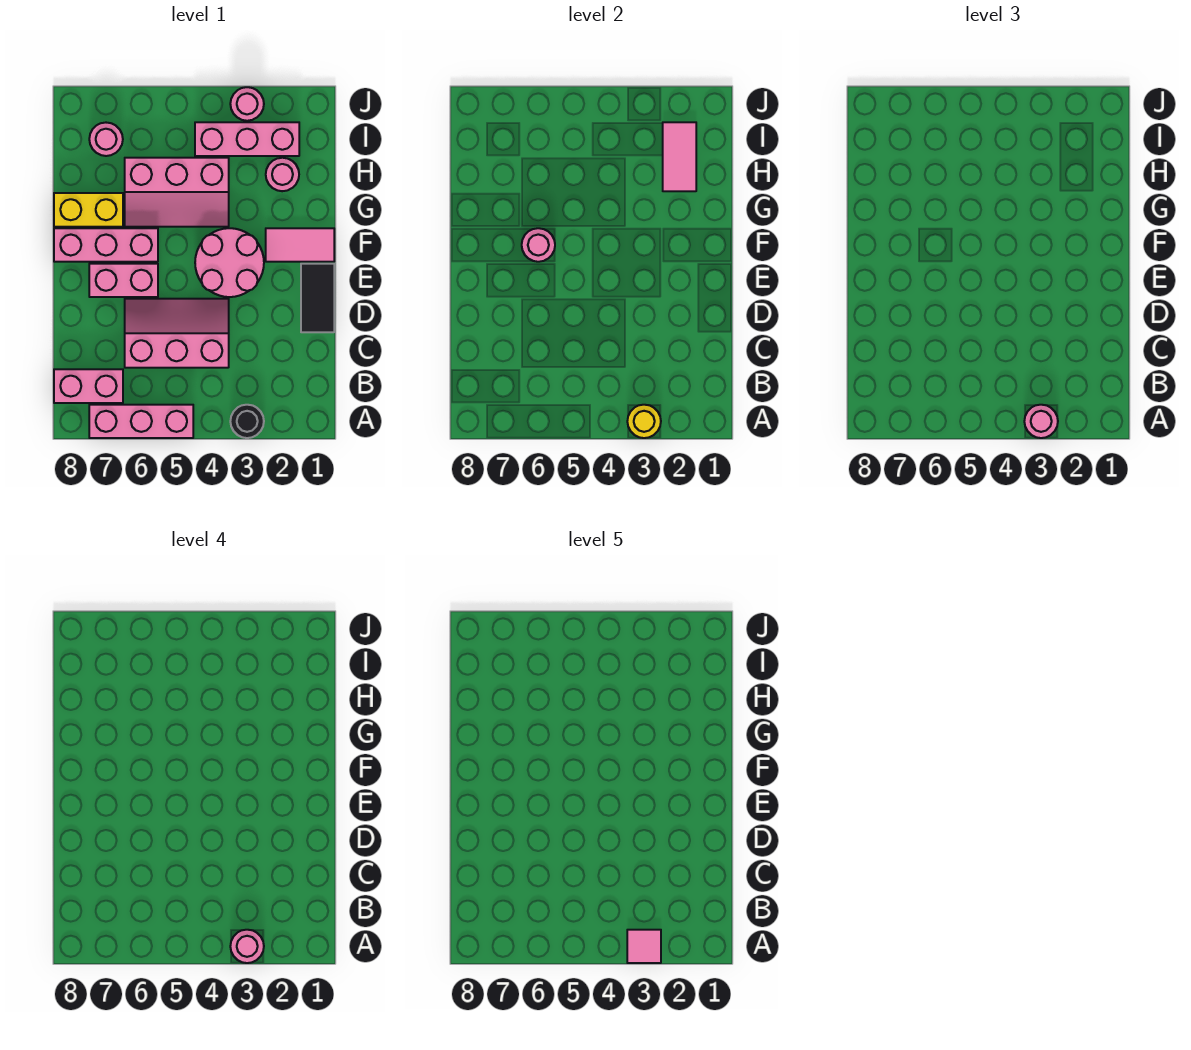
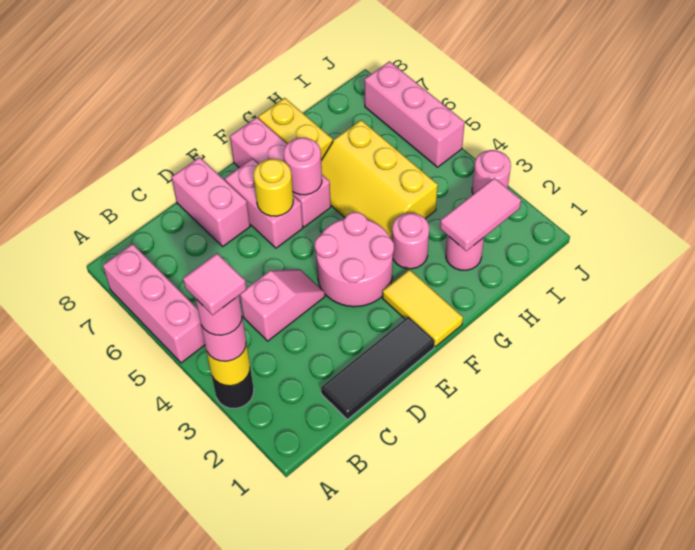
pink 1x2 brick [54,369,123,403] -> pink 1x2 brick moved to [172,157,250,246]
pink 2x3 slope [125,299,229,368] -> pink 1x2 slope [240,269,325,341]
black 1x2 tile [301,264,334,332] -> black 1x3 tile [321,317,435,420]
none -> yellow 1x1 round brick [254,159,293,216]
pink 1x2 tile [266,228,334,262] -> yellow 1x2 tile [382,270,463,347]
pink 2x3 slope [125,158,229,227] -> yellow 2x3 slope [321,120,438,239]
pink 1x3 brick [195,122,299,156] -> pink 1x3 brick moved to [364,61,465,167]
pink 1x1 round brick [89,123,123,156] -> pink 1x1 round brick moved to [392,213,429,269]

